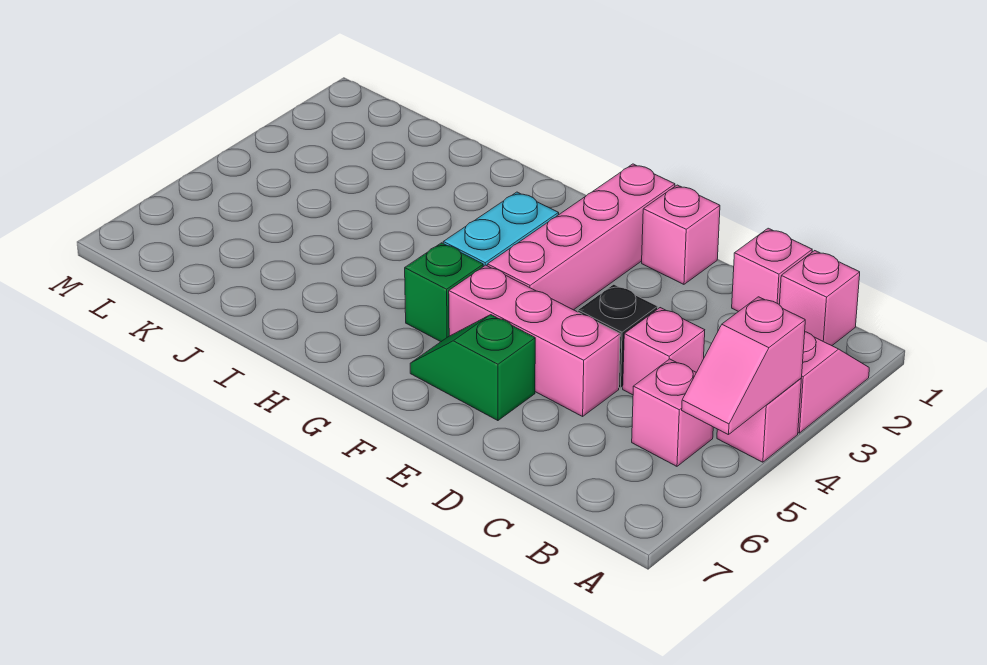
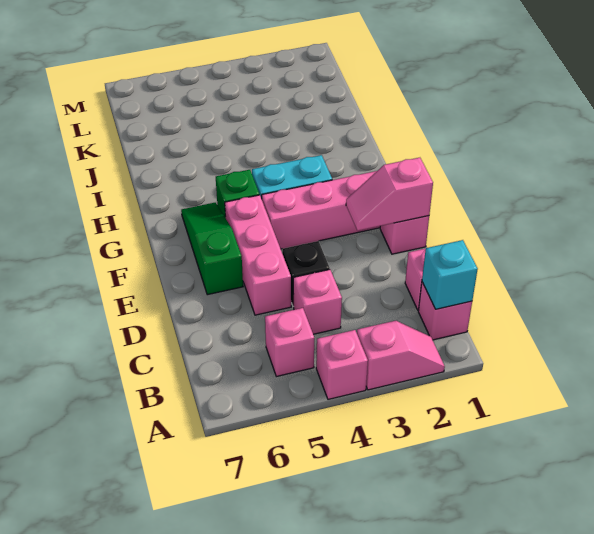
pink 1x2 slope [682,297,805,435] -> pink 1x2 slope moved to [346,158,433,231]
none -> cyan 1x1 brick [422,240,478,309]
green 1x2 slope [410,315,535,421] -> green 1x3 slope [181,203,243,295]

